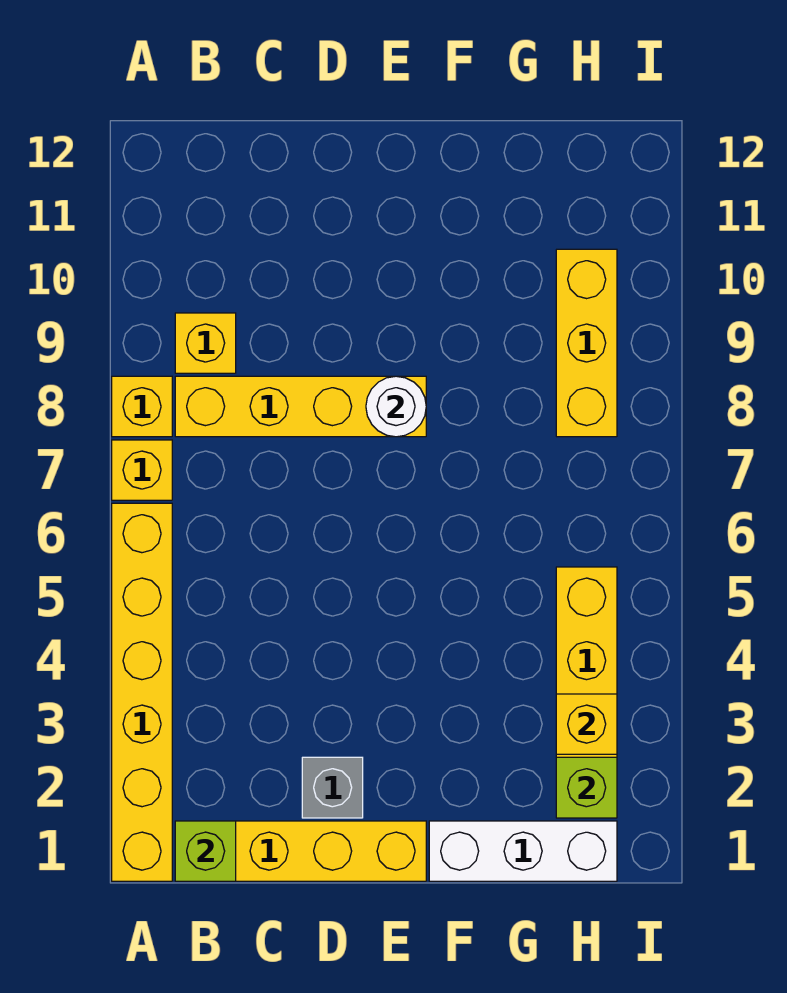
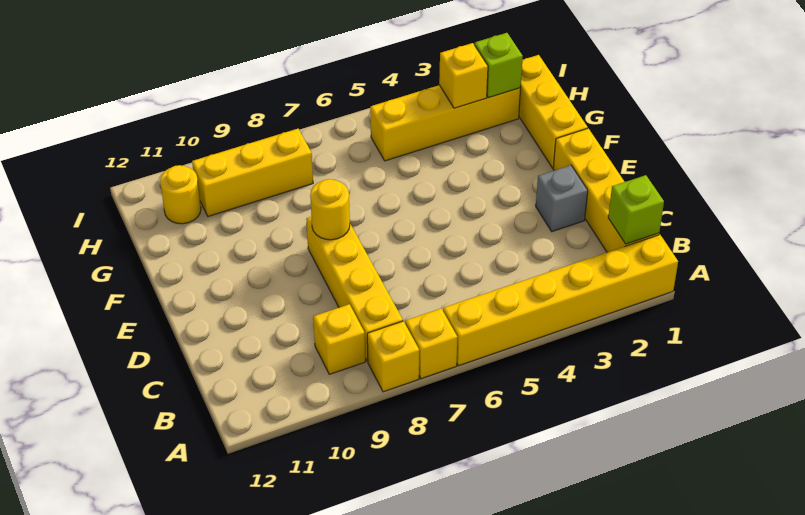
white 1x1 round brick [366,376,426,437] -> yellow 1x1 round brick [310,179,350,240]
white 1x3 brick [429,821,617,881] -> yellow 1x3 brick [519,55,588,168]
none -> yellow 1x1 round brick [160,165,201,224]

